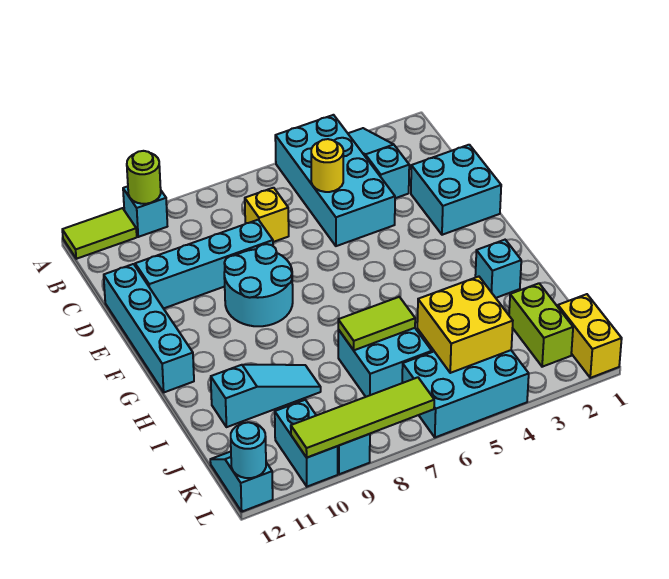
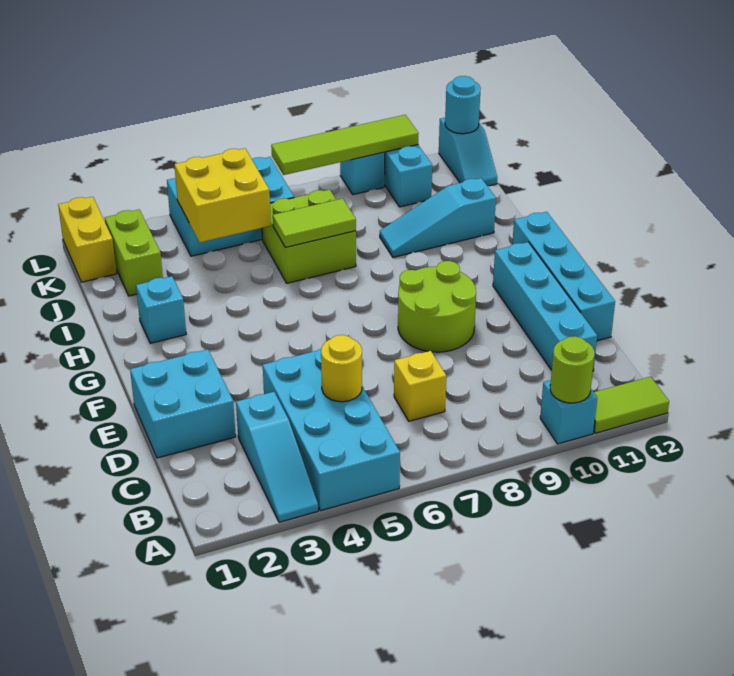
cyan 1x4 brick [135,220,273,308] -> cyan 1x4 brick turned to [493,242,597,370]
cyan 2x2 round brick [224,244,293,326] -> lime 2x2 round brick [398,261,476,352]
cyan 2x2 brick [338,328,432,397] -> lime 2x2 brick [262,190,356,283]

